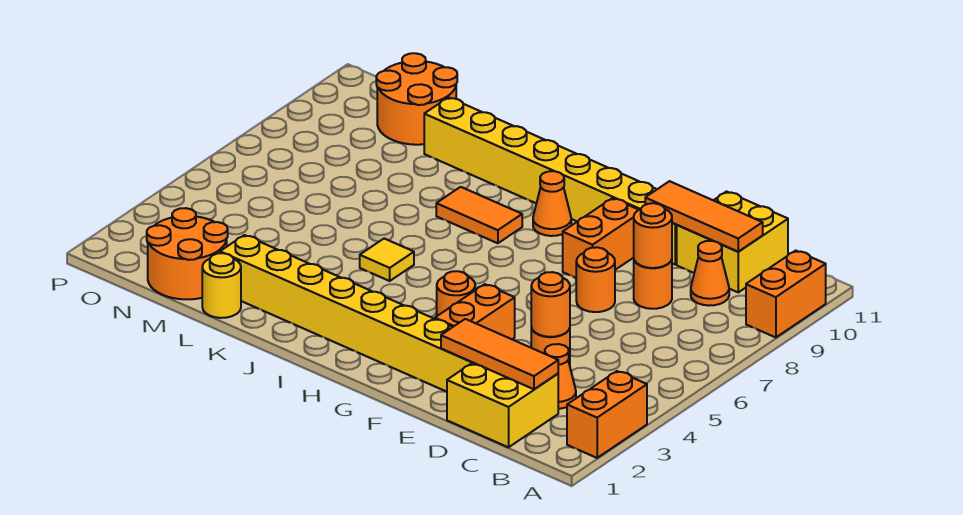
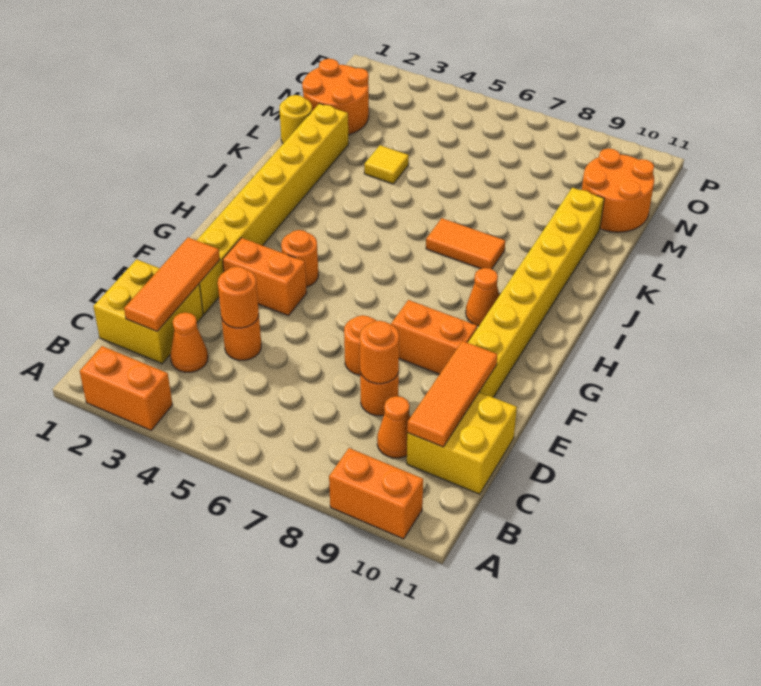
orange 1x2 tile [436,187,522,243] -> orange 1x2 tile turned to [426,218,505,269]
yellow 1x1 tile [360,239,414,281] -> yellow 1x1 tile moved to [364,145,409,184]

